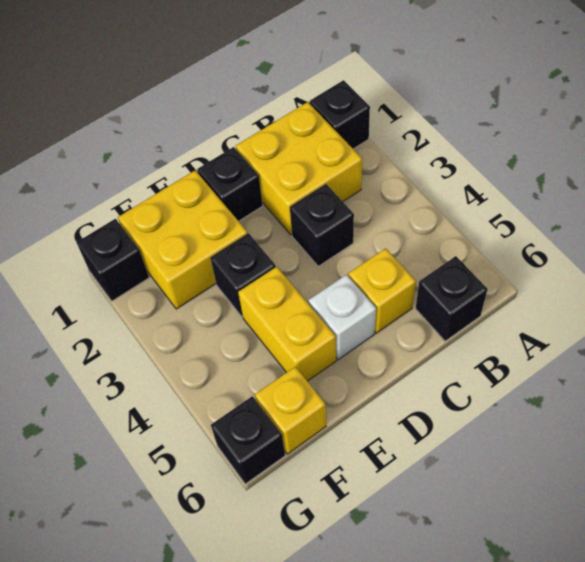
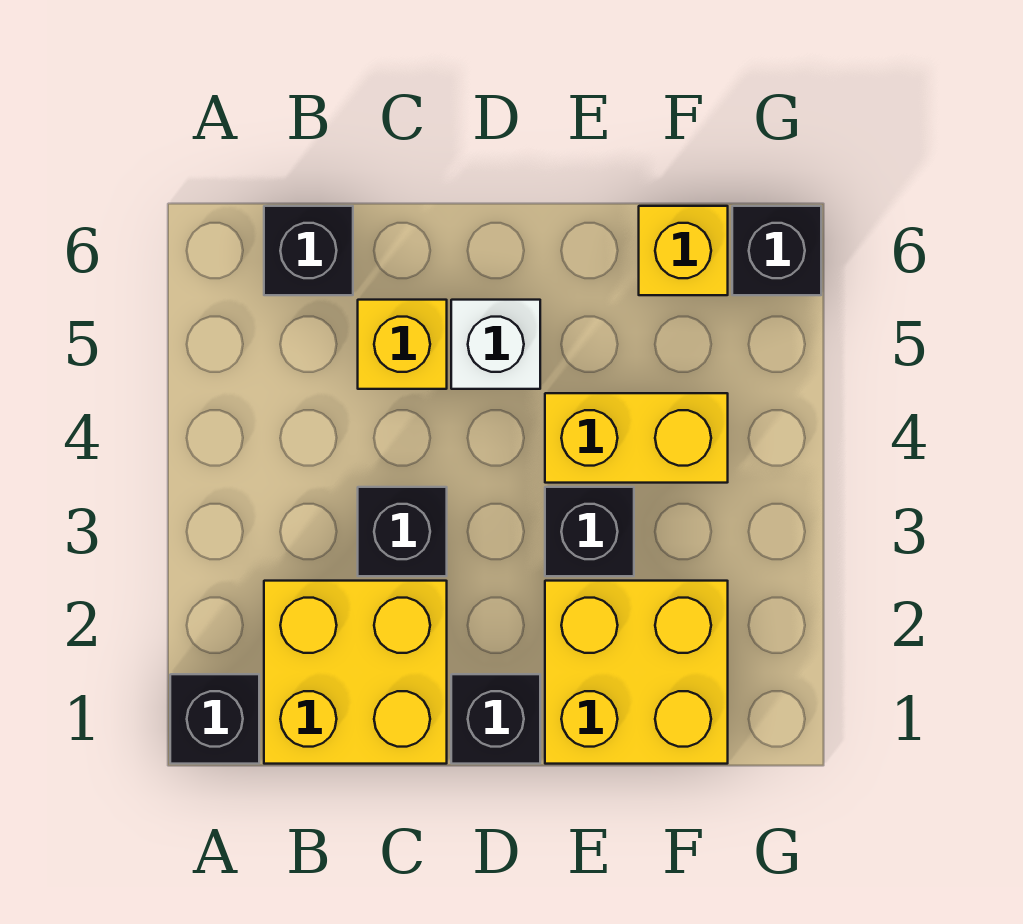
yellow 1x2 brick [238,267,336,381] -> yellow 1x2 brick turned to [545,393,728,483]
black 1x1 brick [77,219,149,301] -> none

